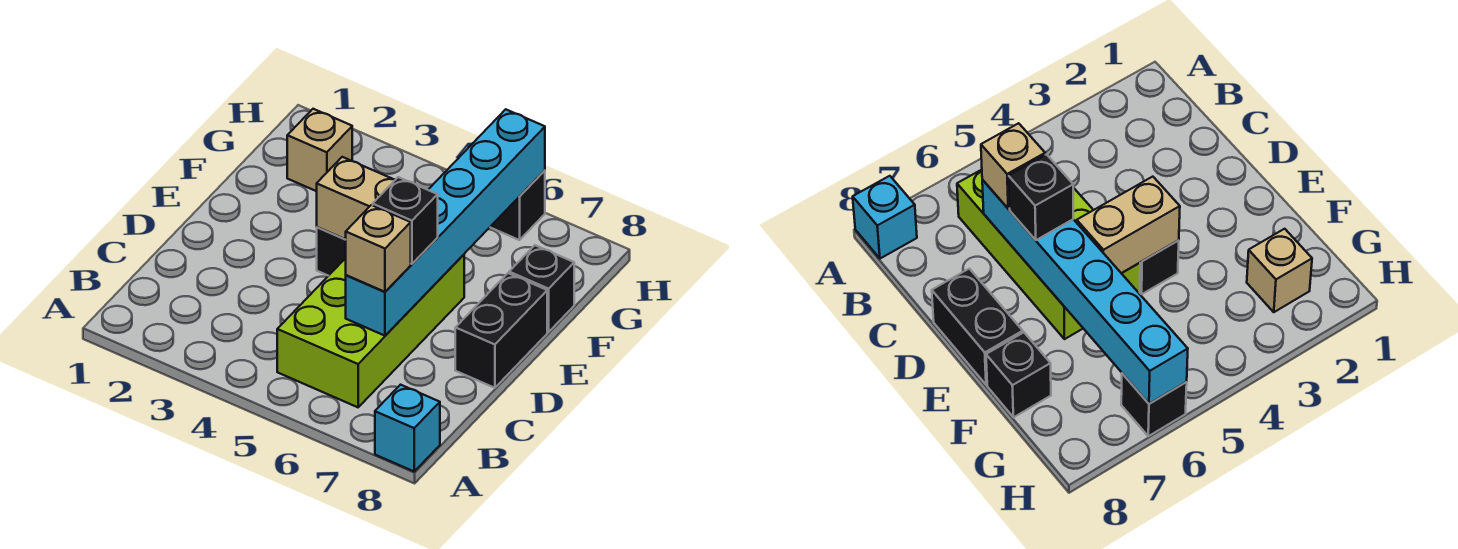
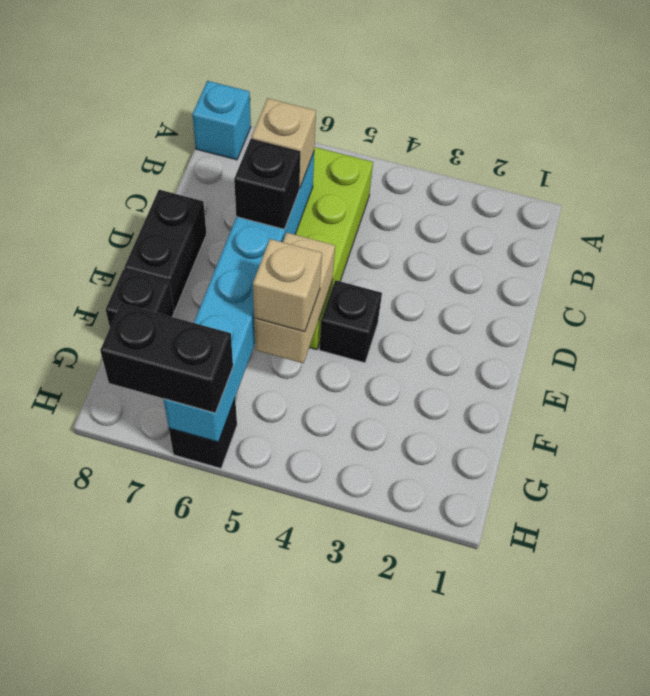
tan 1x2 brick [317,157,395,239] -> tan 1x2 brick turned to [254,233,335,363]
tan 1x1 brick [287,109,352,191] -> tan 1x1 brick moved to [253,239,322,332]
none -> black 1x2 brick [100,303,233,413]

